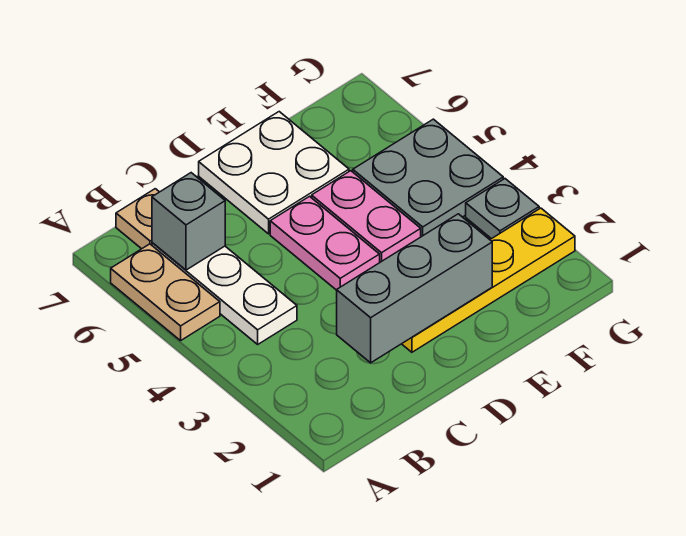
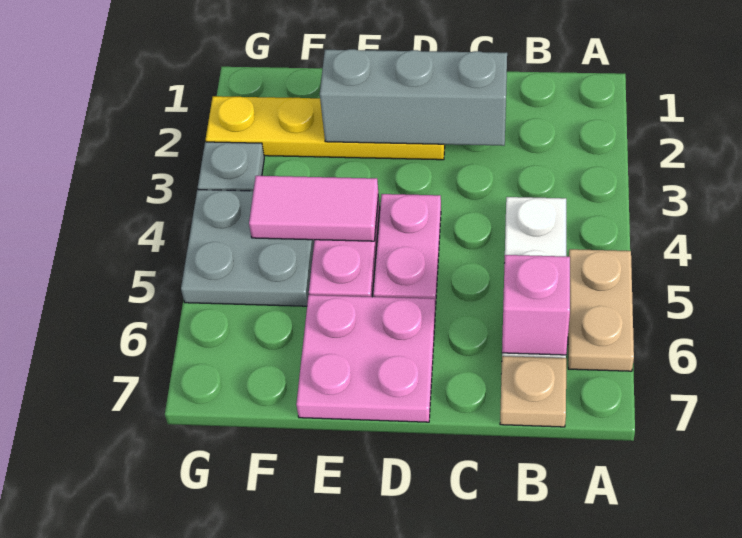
grey 1x1 brick [152,173,225,270] -> pink 1x1 brick [502,255,570,355]
white 2x2 plate [199,112,349,234] -> pink 2x2 plate [296,295,435,422]
none -> pink 1x2 tile [249,176,378,241]

